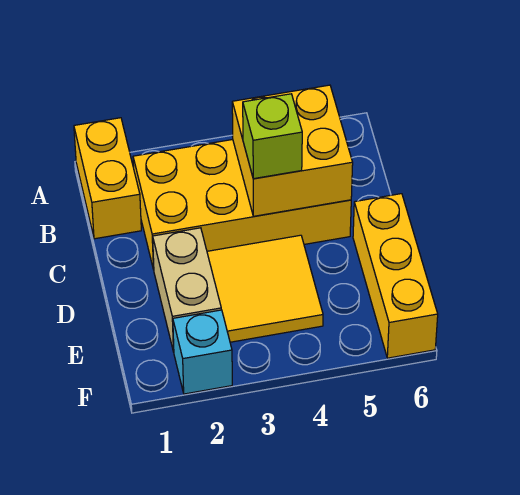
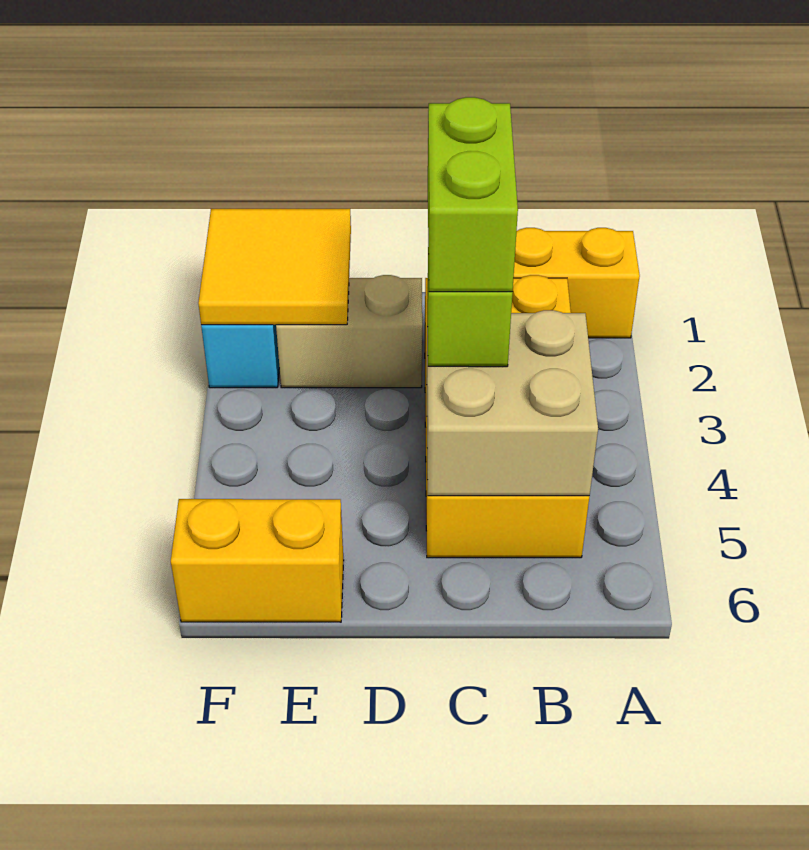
yellow 2x2 brick [232,85,353,216] -> tan 2x2 brick [426,310,598,496]
none -> lime 1x2 brick [428,97,518,292]
yellow 2x2 tile [207,235,323,342] -> yellow 2x2 tile moved to [198,209,351,325]
yellow 1x3 brick [353,194,438,358] -> yellow 1x2 brick [171,499,344,622]

